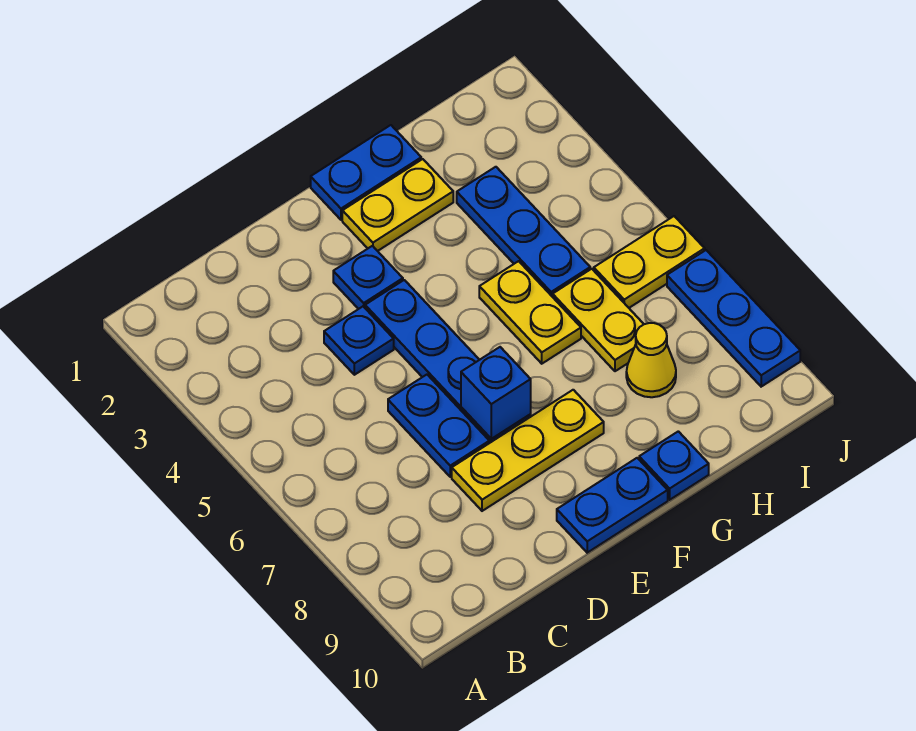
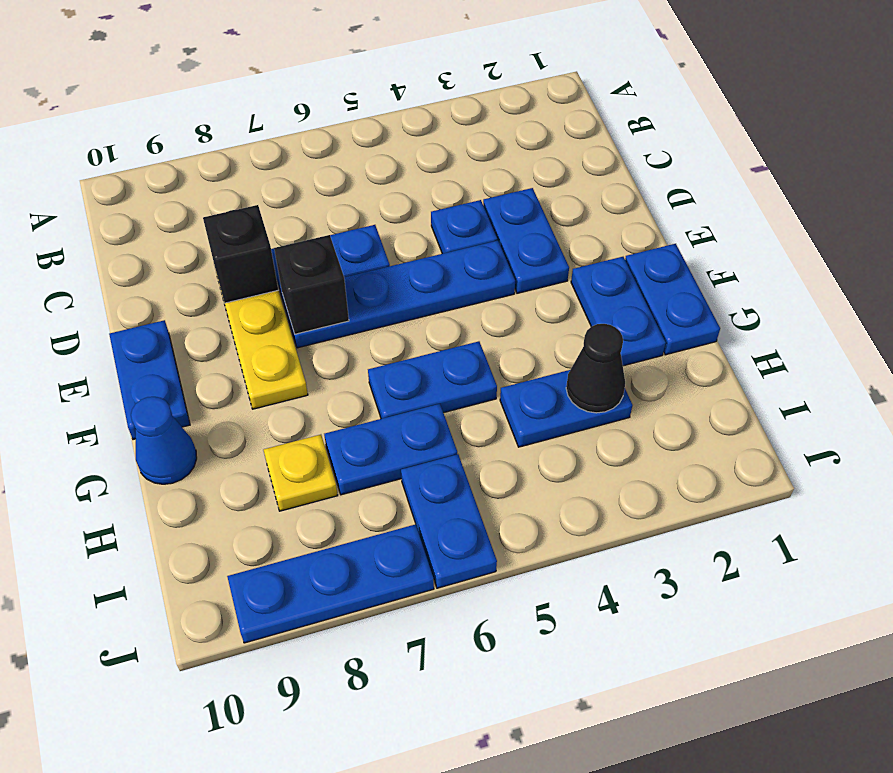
none -> black 1x1 brick [203,205,278,303]
blue 1x1 plate [333,246,403,309] -> blue 1x2 plate [483,188,569,293]
blue 1x1 brick [461,347,531,439] -> black 1x1 brick [274,235,349,334]
yellow 1x2 plate [342,159,453,251] -> blue 1x2 plate [571,257,666,366]
yellow 1x2 plate [479,261,581,364] -> blue 1x2 plate [368,341,497,419]
blue 1x1 plate [639,431,709,500] -> blue 1x1 cone [131,397,197,484]
blue 1x3 plate [457,167,590,297] -> blue 1x2 plate [500,370,633,447]
none -> black 1x1 cone [566,324,625,413]
yellow 1x2 plate [553,269,644,371] -> blue 1x2 plate [324,404,457,495]
yellow 1x1 cone [626,323,676,397] -> yellow 1x1 plate [264,435,338,511]
yellow 1x2 plate [594,216,705,308] -> blue 1x2 plate [401,454,497,588]

